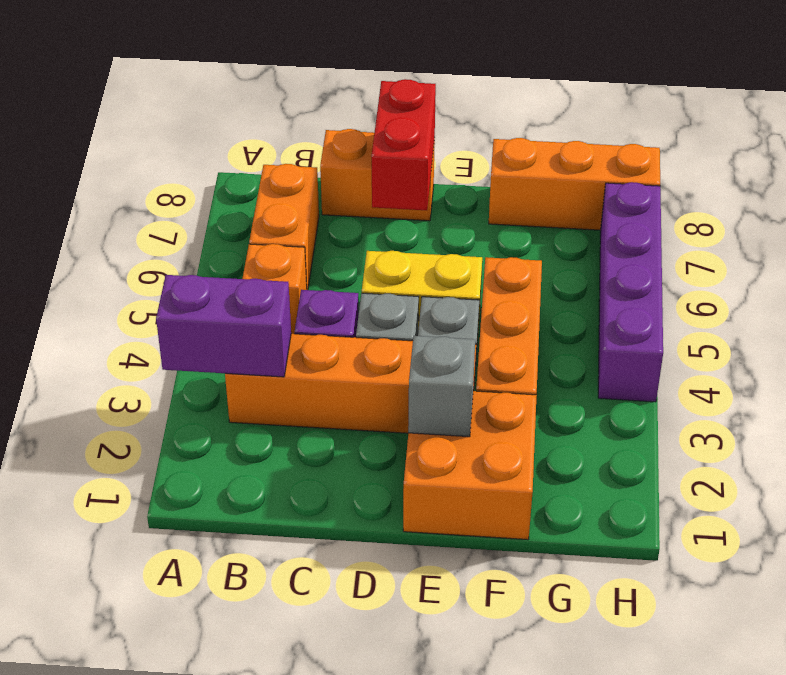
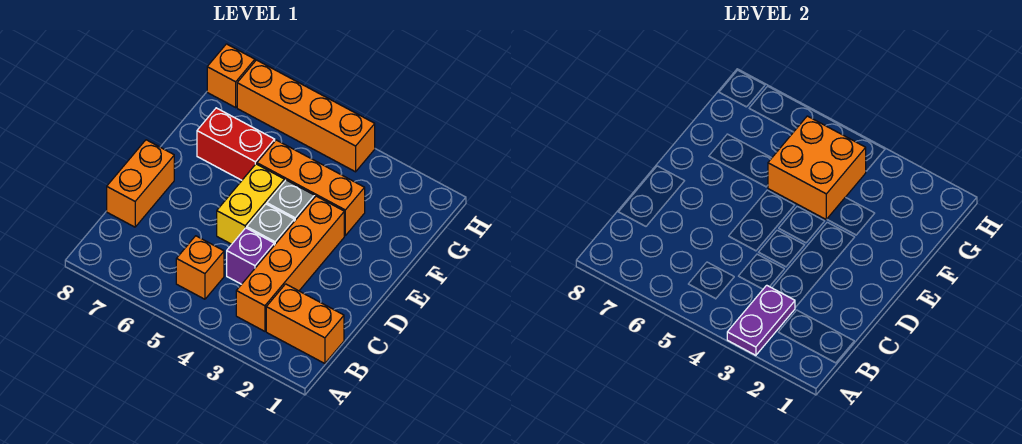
purple 1x2 brick [156,275,291,377] -> purple 1x2 plate [727,285,795,355]
orange 1x2 brick [249,164,319,290] -> orange 1x2 brick moved to [266,284,344,364]
red 1x2 brick [371,79,436,210] -> red 1x2 brick moved to [197,108,275,180]
orange 2x2 brick [403,391,537,540] -> orange 2x2 brick moved to [768,116,866,219]
grey 1x1 brick [408,336,475,437] -> none
orange 1x3 brick [489,138,660,230] -> orange 1x1 brick [207,44,255,107]
purple 1x4 brick [598,182,663,402] -> orange 1x4 brick [237,60,375,172]

